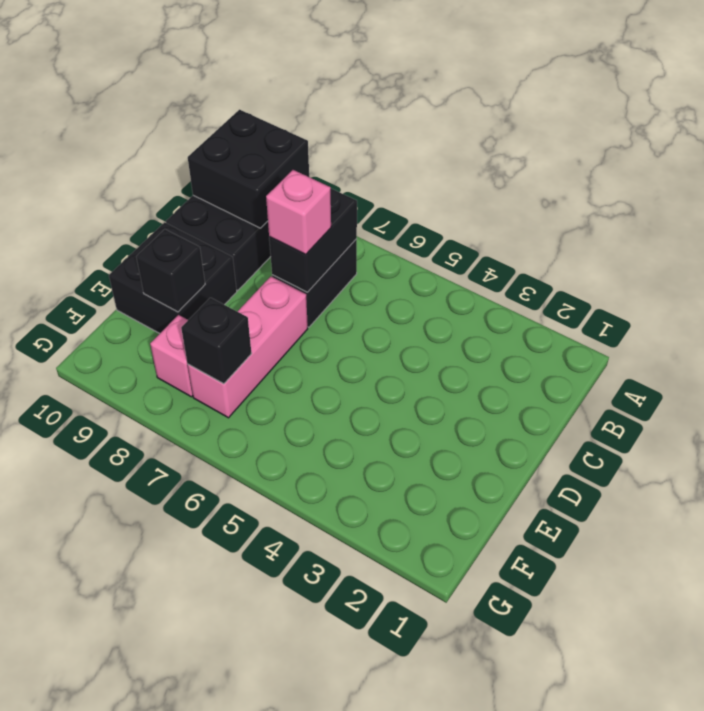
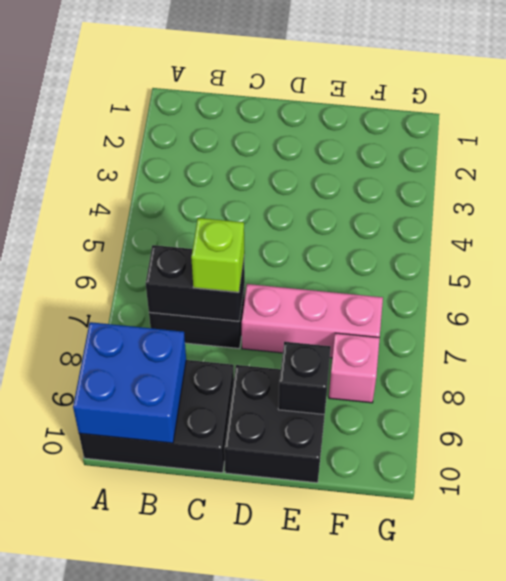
black 2x2 brick [188,110,309,228] -> blue 2x2 brick [73,322,186,443]
pink 1x1 brick [266,170,331,254] -> lime 1x1 brick [191,218,244,292]
black 1x1 brick [181,298,252,384] -> none

